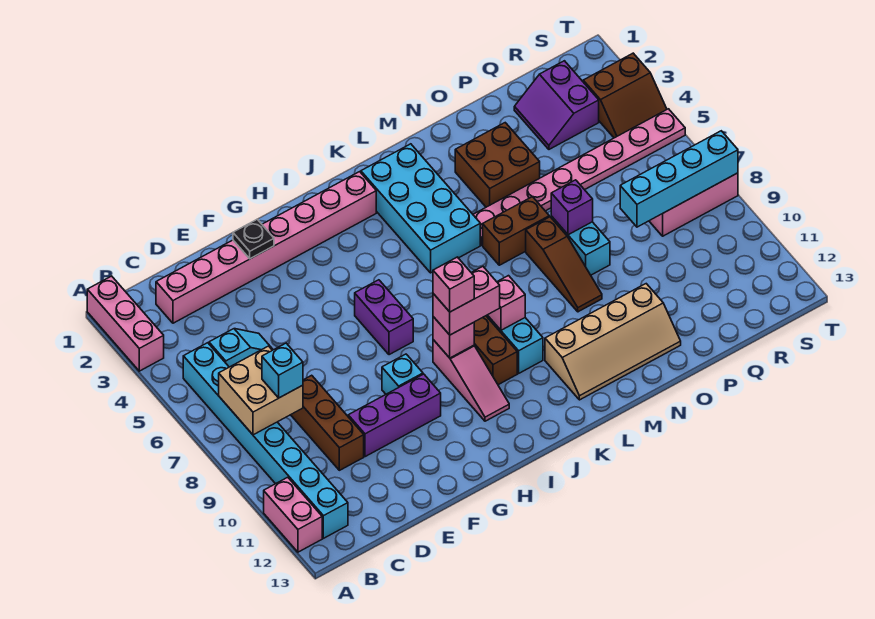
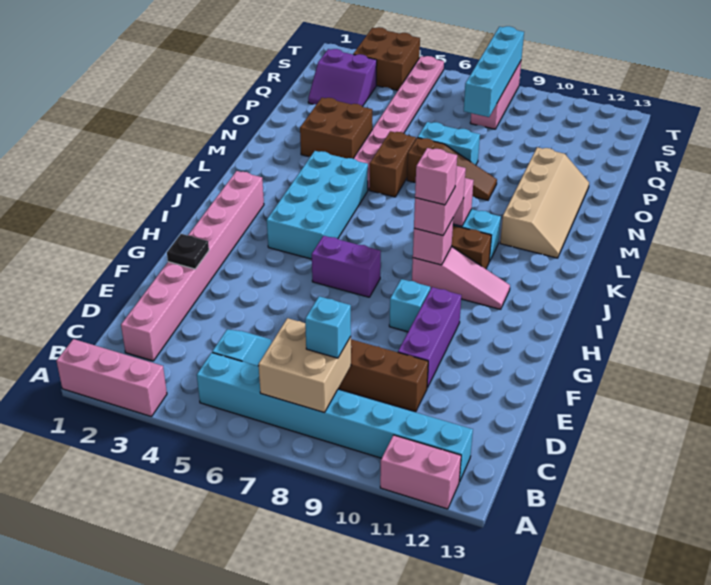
cyan 2x4 brick [361,144,480,273] -> cyan 2x4 brick turned to [267,151,368,259]
purple 1x1 brick [551,180,593,235] -> none
brown 2x2 slope [583,53,667,138] -> brown 2x2 brick [353,27,420,90]

